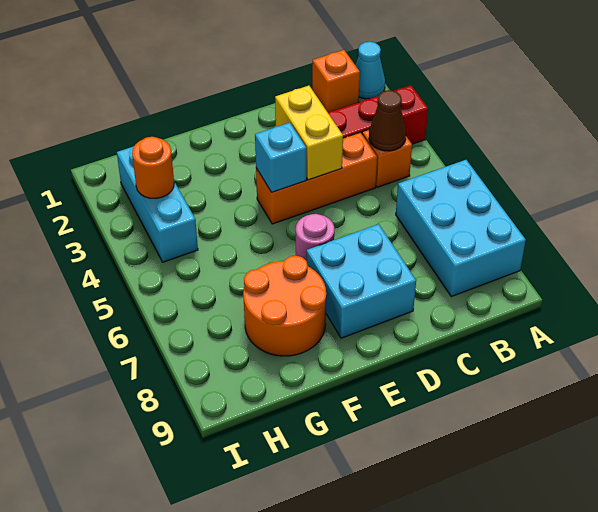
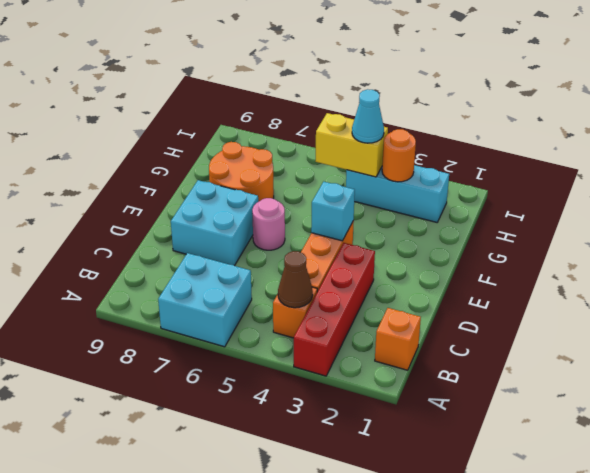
cyan 1x1 cone [356,42,385,99] -> cyan 1x1 cone moved to [352,89,384,143]
cyan 2x3 brick [396,160,526,297] -> cyan 2x2 brick [158,253,252,347]
yellow 1x2 brick [275,86,343,180] -> yellow 1x2 brick moved to [316,113,388,177]

